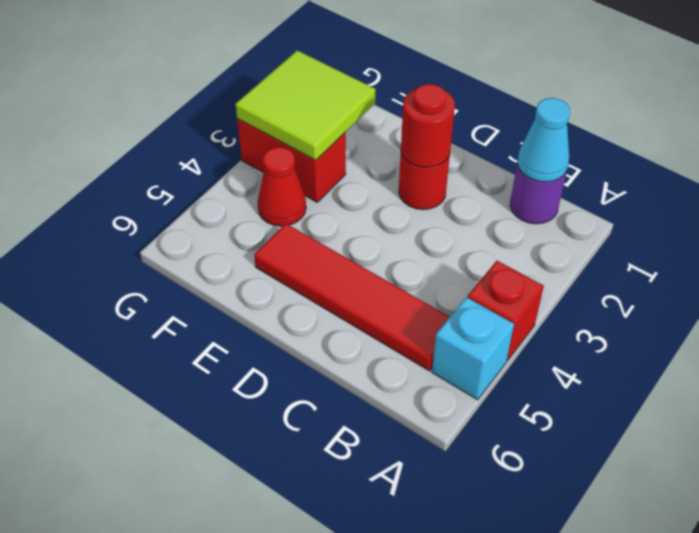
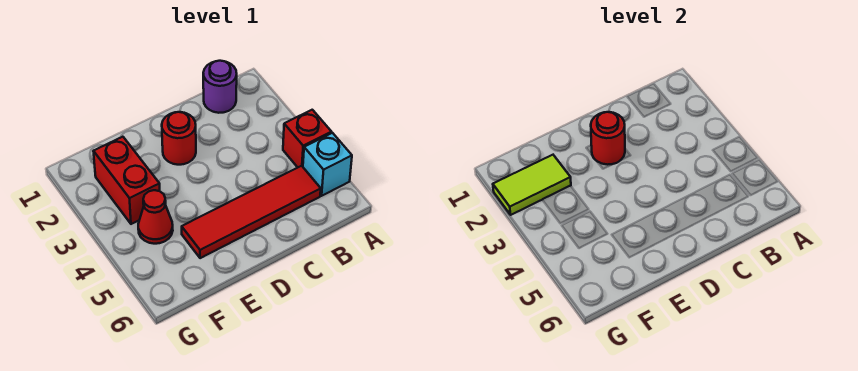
cyan 1x1 cone [517,98,570,182] -> none
lime 2x2 tile [235,50,376,161] -> lime 1x2 tile [493,155,571,215]
red 1x2 brick [237,119,346,202] -> red 1x2 brick turned to [93,137,160,224]

